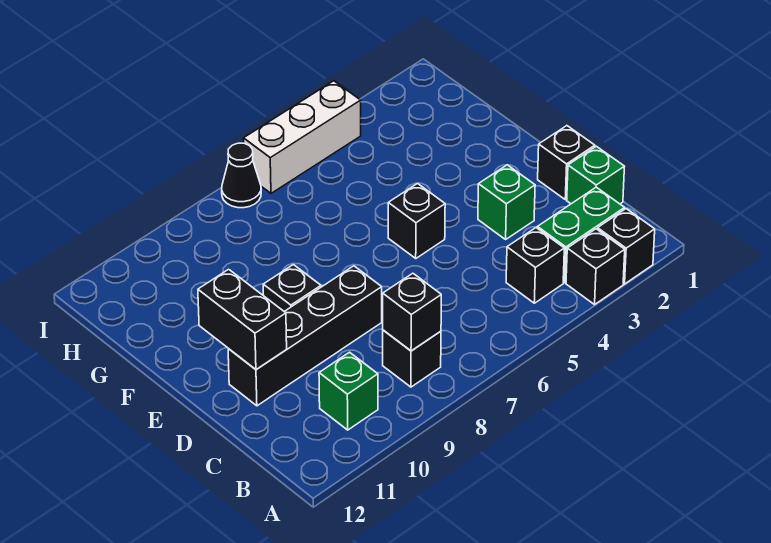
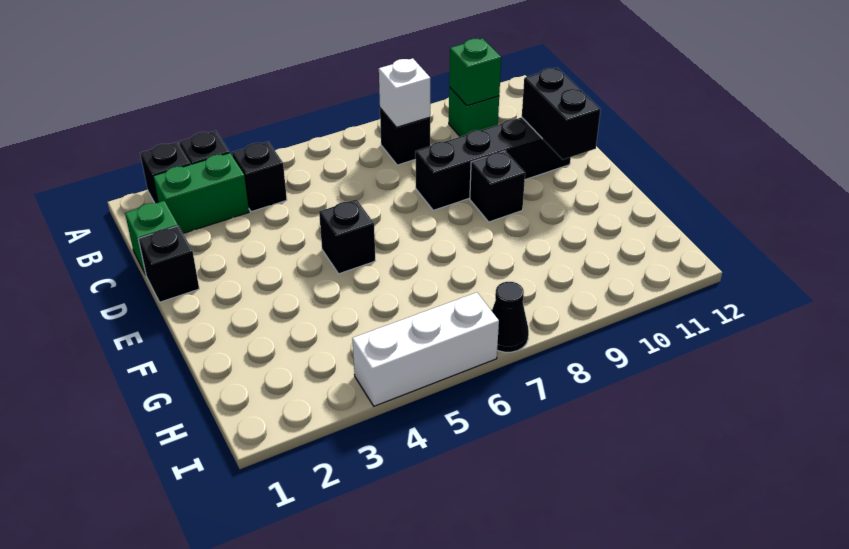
black 1x1 brick [383,273,441,351] -> white 1x1 brick [379,58,430,127]
green 1x1 brick [478,165,535,239] -> green 1x1 brick moved to [449,38,501,106]

